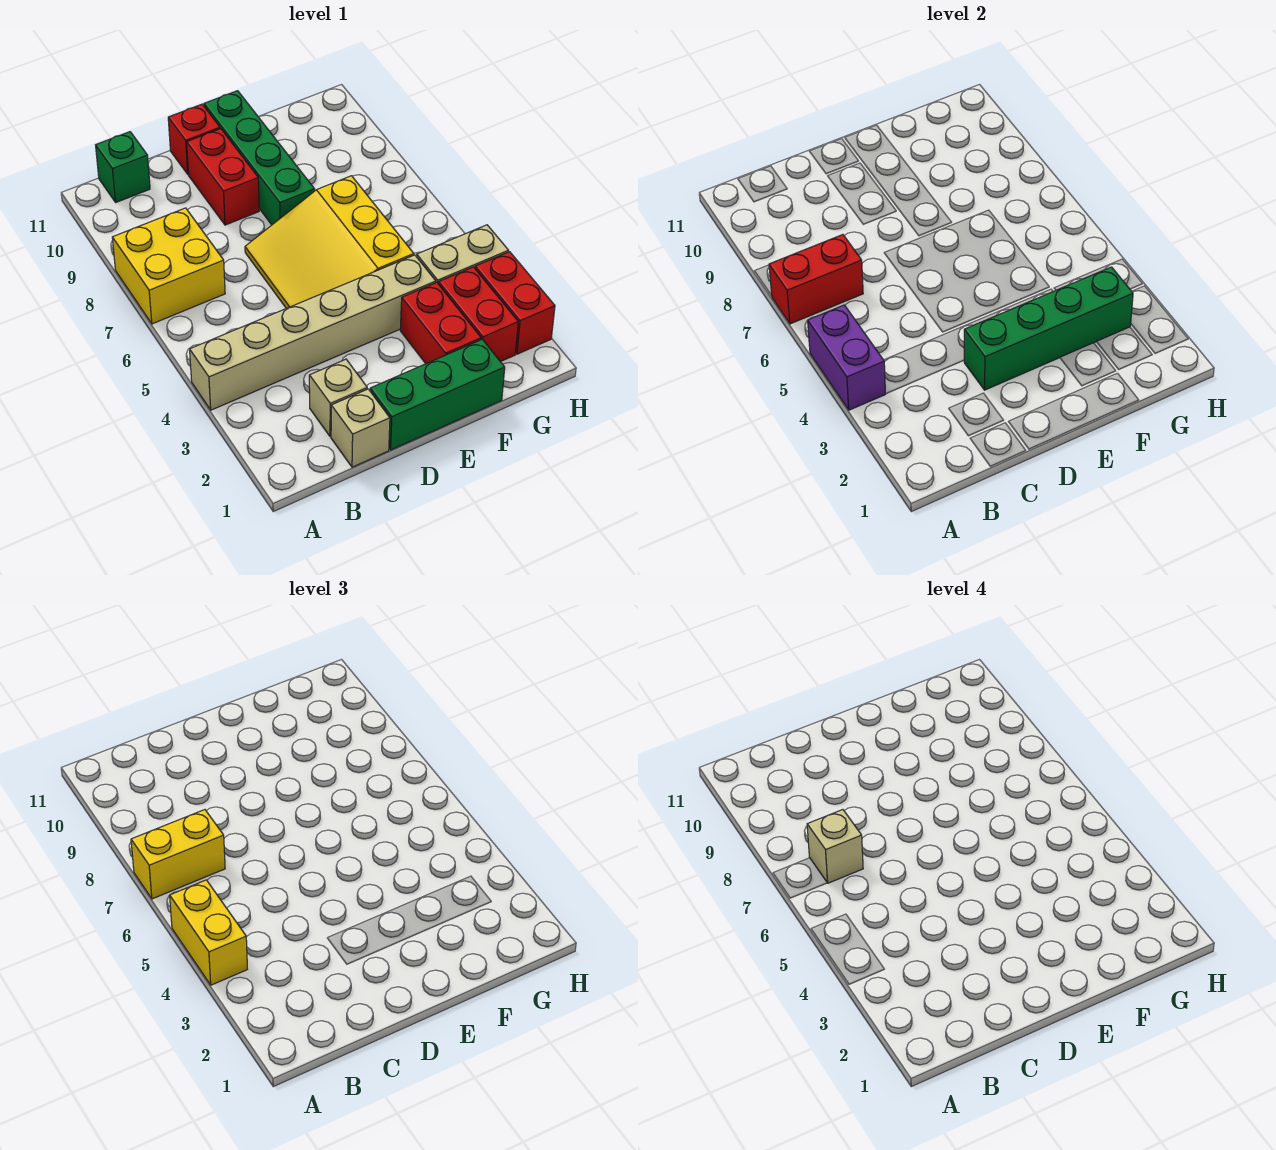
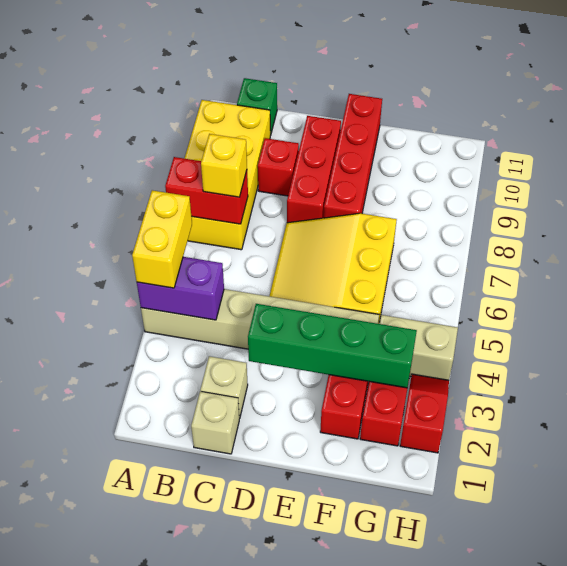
purple 1x2 brick [808,305,885,410] -> purple 1x2 brick turned to [137,257,224,320]
yellow 2x2 brick [112,208,225,324] -> yellow 2x4 brick [184,100,270,250]
yellow 1x2 brick [131,810,225,899] -> yellow 1x1 brick [201,134,247,197]
tan 1x1 brick [807,810,863,883] -> none
green 1x3 brick [370,339,505,450] -> none
red 1x2 brick [187,129,259,225] -> red 1x3 brick [287,116,341,223]
red 1x1 brick [168,104,220,174] -> red 1x1 brick moved to [258,138,299,196]
green 1x4 brick [204,91,315,225] -> red 1x4 brick [324,94,382,218]
red 1x2 brick [475,252,555,354] -> red 1x2 slope [400,374,449,453]

